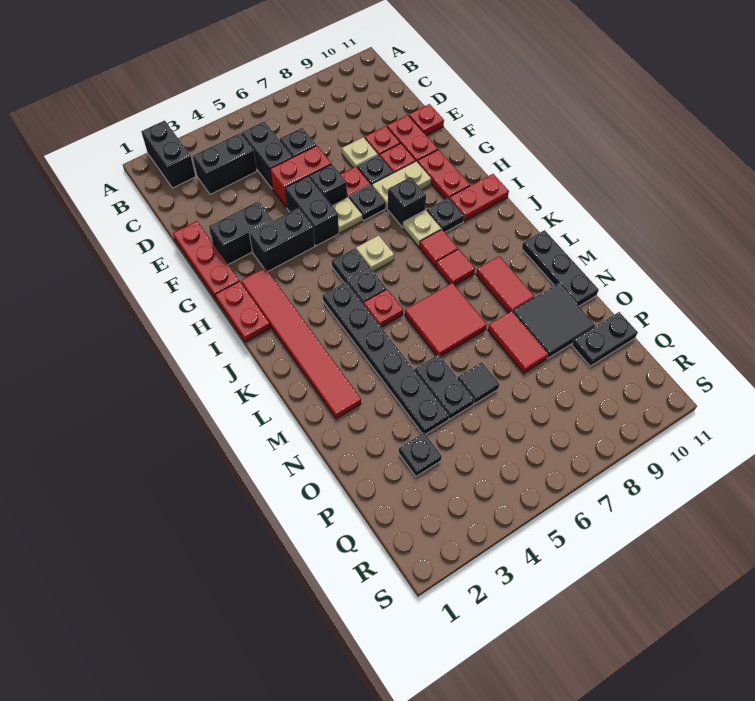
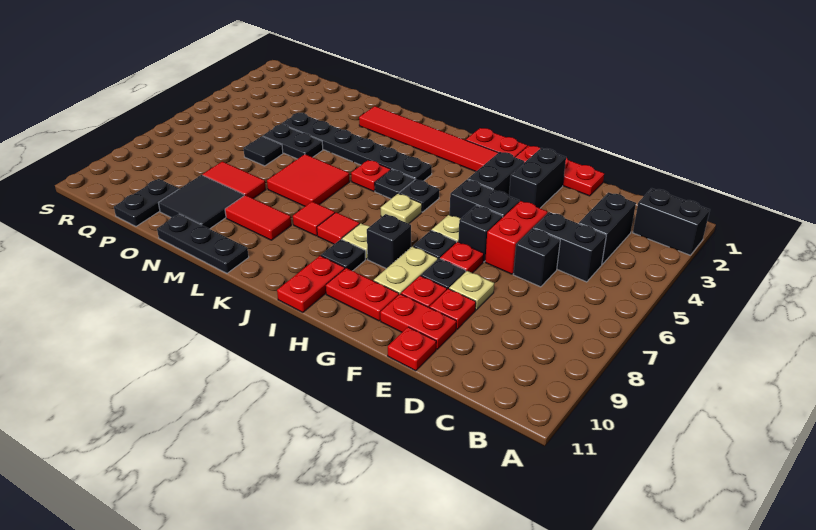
black 1x1 plate [398,433,442,476] -> none

